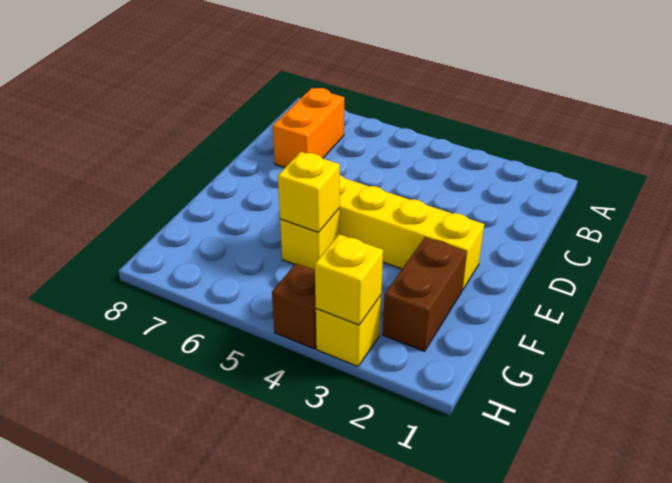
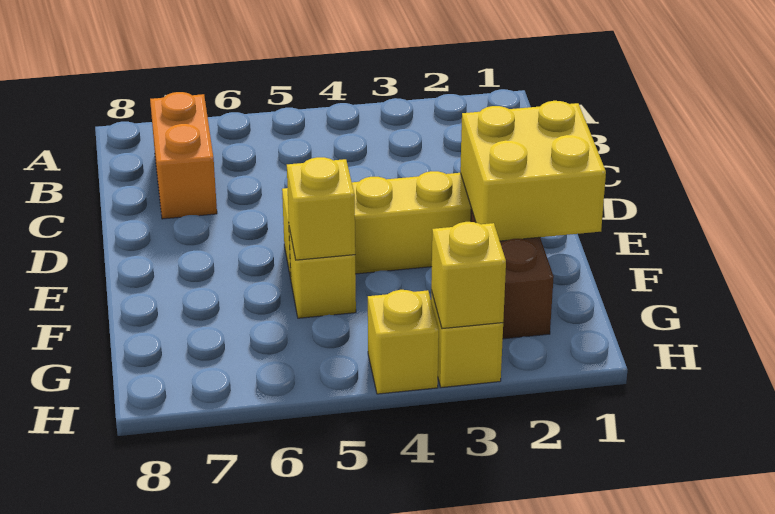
none -> yellow 2x2 brick [460,101,606,241]
brown 1x1 brick [272,263,317,349] -> yellow 1x1 brick [368,290,439,394]

